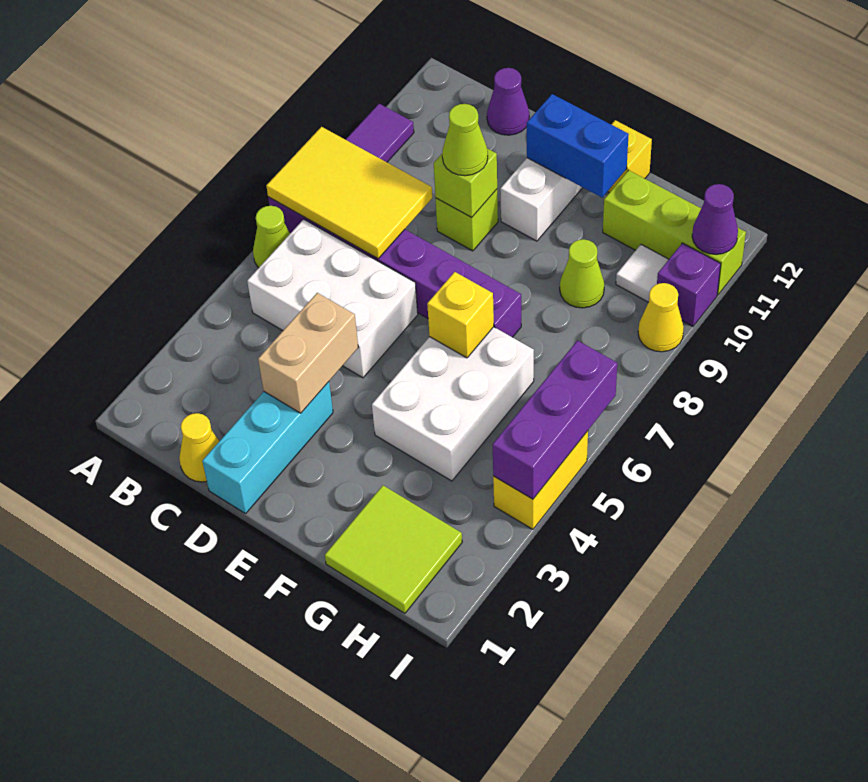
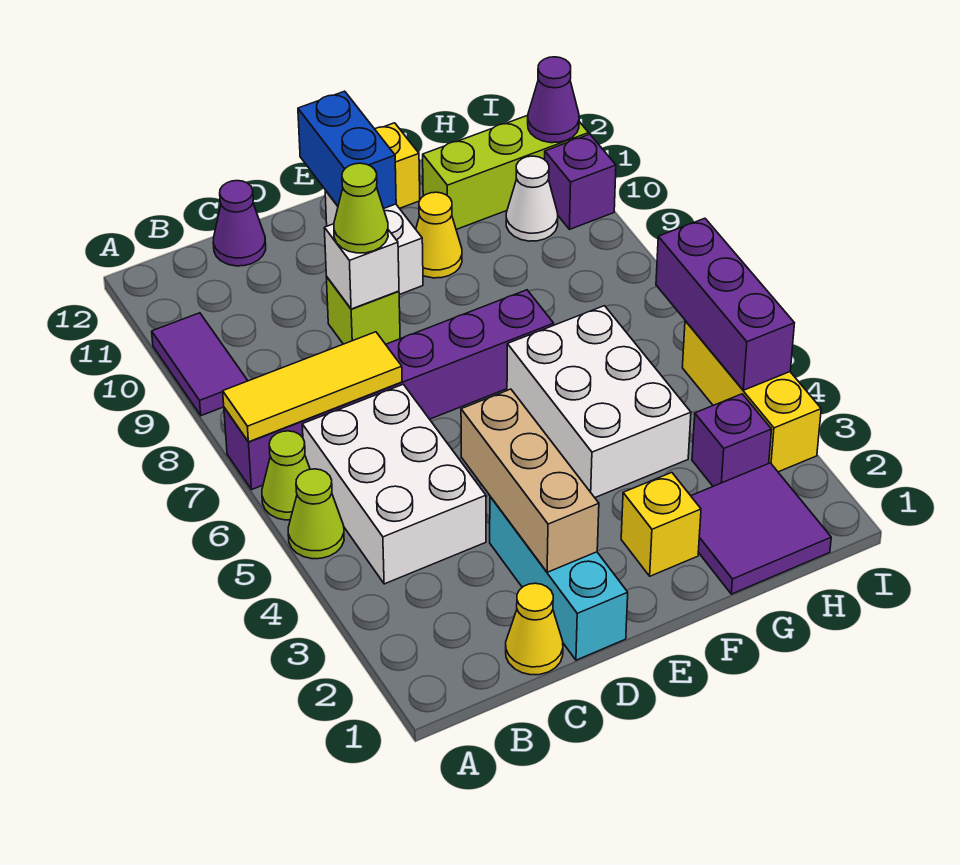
yellow 2x3 tile [266,127,432,259] -> yellow 1x3 tile [223,332,402,442]
white 2x3 brick [247,219,418,378] -> white 2x3 brick turned to [302,384,486,584]
tan 1x2 brick [258,293,358,413] -> tan 1x3 brick [461,389,599,572]
lime 1x1 brick [434,149,497,217] -> white 1x1 brick [324,224,399,309]
blue 1x2 brick [527,94,629,197] -> blue 1x2 brick turned to [298,91,396,209]
yellow 1x1 brick [427,272,494,358] -> yellow 1x1 brick moved to [621,473,701,576]
lime 2x2 tile [325,485,462,613] -> purple 2x2 tile [691,463,831,594]
lime 1x1 cone [560,239,604,308] -> lime 1x1 cone moved to [288,469,344,559]
none -> purple 1x1 brick [692,394,772,486]
white 1x1 tile [616,245,669,302] -> white 1x1 cone [506,156,558,241]
yellow 1x2 brick [493,431,588,529] -> yellow 1x3 brick [682,321,821,472]
yellow 1x1 cone [638,283,684,352] -> yellow 1x1 cone moved to [416,192,462,278]

